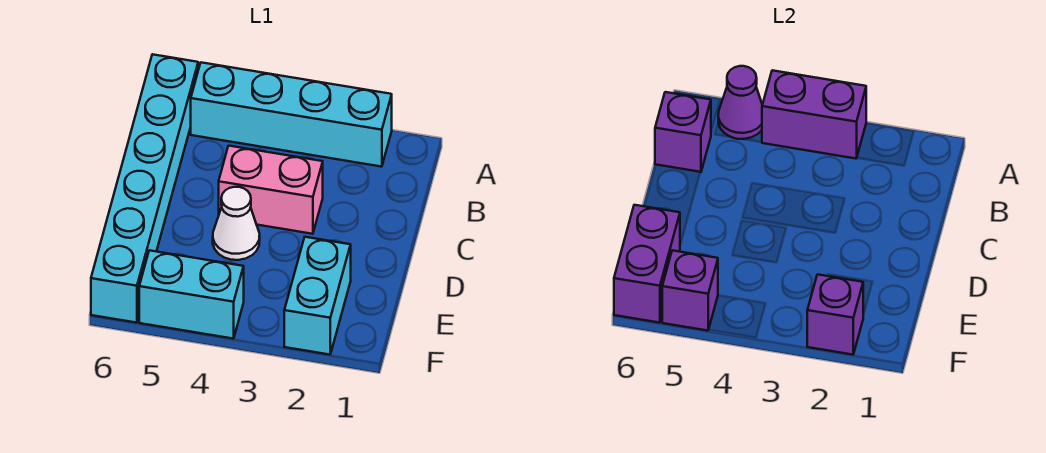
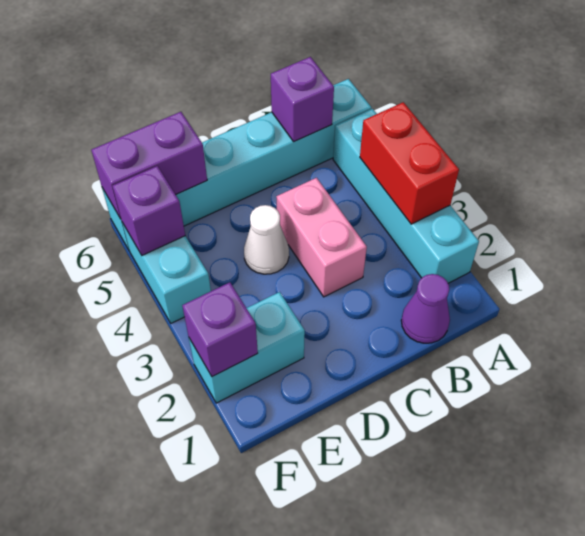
purple 1x2 brick [762,70,866,159] -> red 1x2 brick [360,102,459,224]
purple 1x1 cone [718,66,762,139] -> purple 1x1 cone moved to [401,274,450,343]

